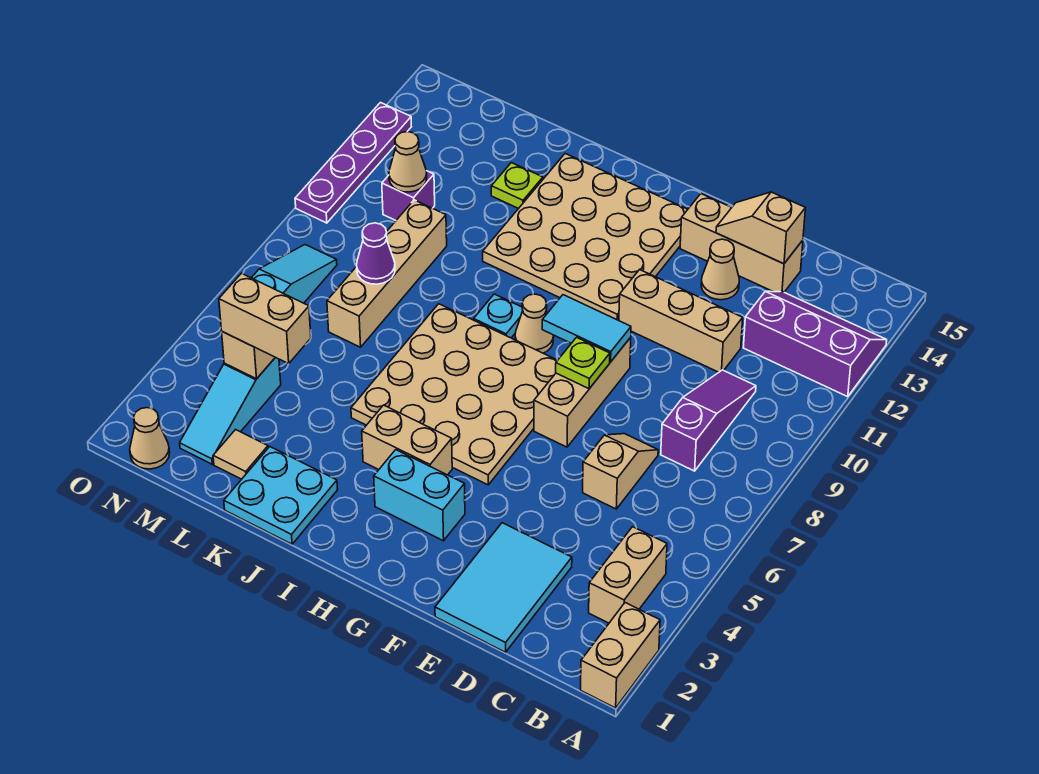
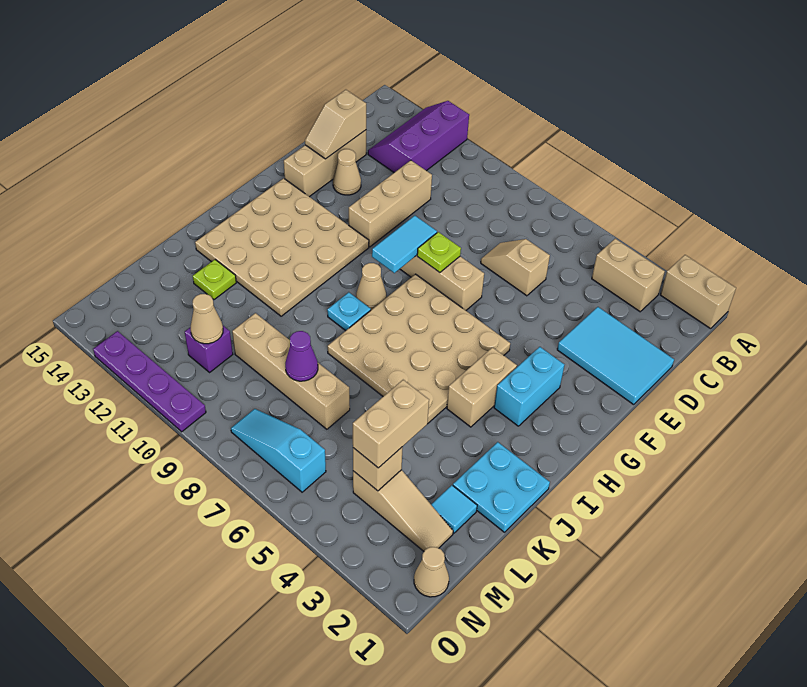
purple 1x3 slope [661,370,756,471] -> none
tan 1x1 tile [213,430,268,479] -> cyan 1x1 tile [431,485,477,533]
cyan 1x3 slope [180,358,281,464] -> tan 1x3 slope [353,470,453,551]

